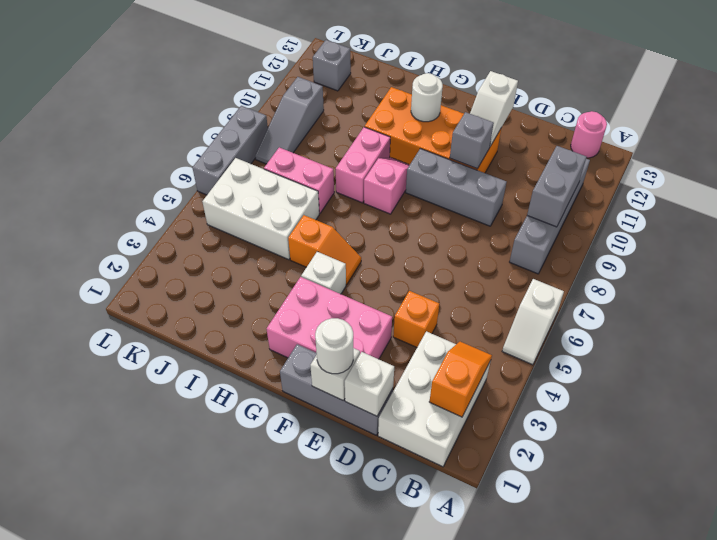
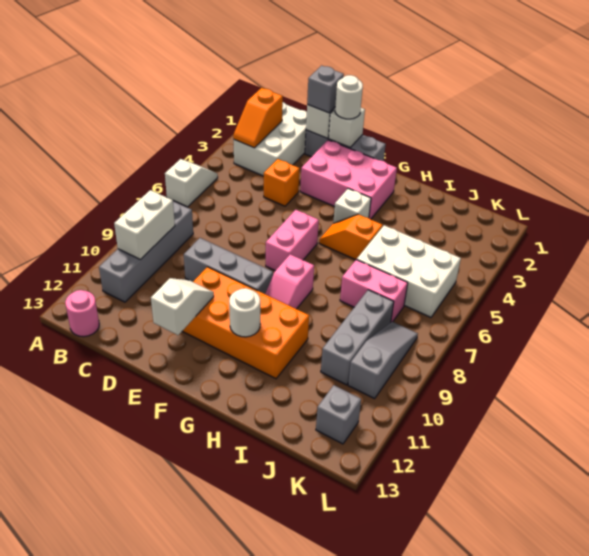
grey 1x2 brick [527,146,586,227] -> white 1x2 brick [114,190,175,260]
grey 1x1 brick [450,112,494,169] -> grey 1x1 brick moved to [307,66,344,113]
pink 1x2 brick [336,127,390,203] -> pink 1x2 brick moved to [266,210,319,271]
grey 1x3 brick [192,106,268,195] -> grey 1x3 brick moved to [321,290,394,385]

